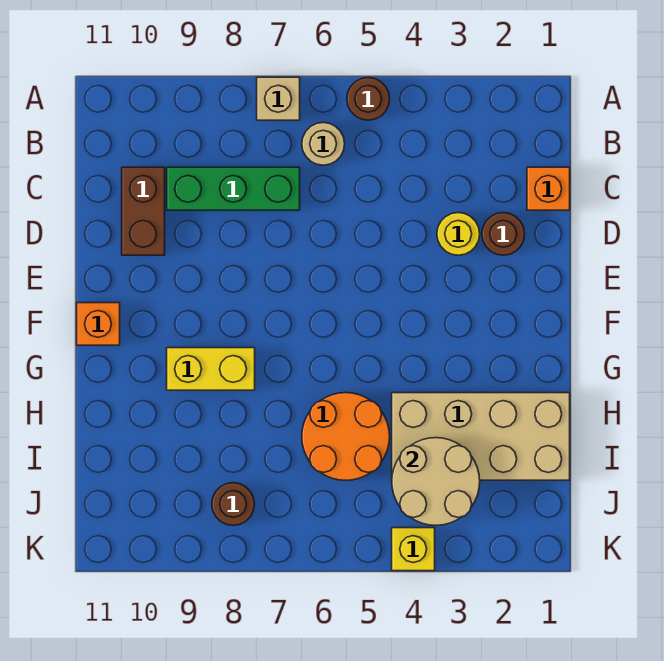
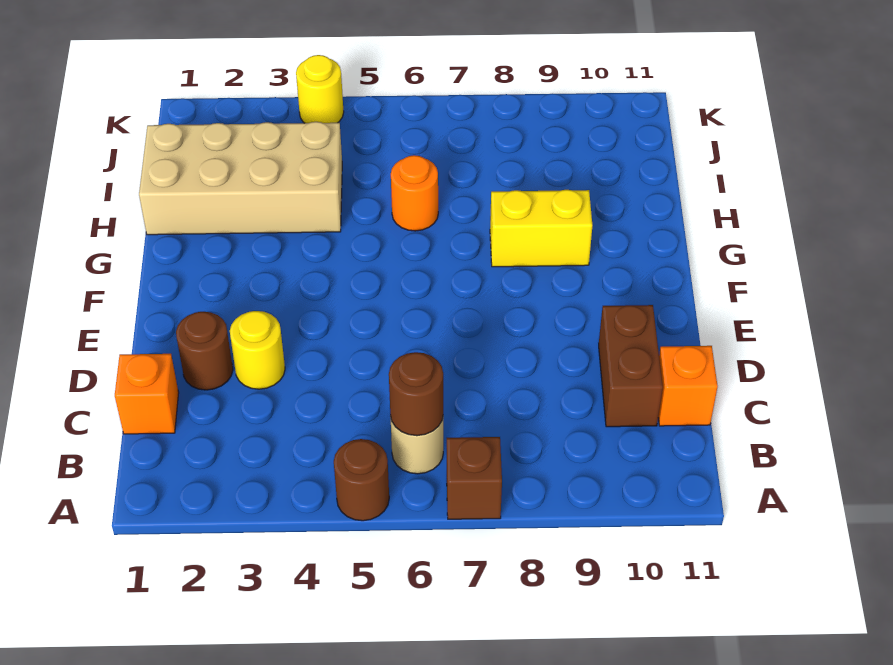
tan 1x1 brick [257,77,300,120] -> brown 1x1 brick [447,437,502,519]
green 1x3 brick [167,167,300,210] -> none
orange 1x1 brick [77,303,120,345] -> orange 1x1 brick moved to [658,346,718,426]
orange 2x2 round brick [302,393,390,480] -> orange 1x1 round brick [391,155,438,231]
tan 2x2 round brick [392,438,480,526] -> none
brown 1x1 round brick [212,483,255,525] -> brown 1x1 round brick moved to [389,352,443,436]
yellow 1x1 brick [392,528,435,571] -> yellow 1x1 round brick [296,55,344,123]

